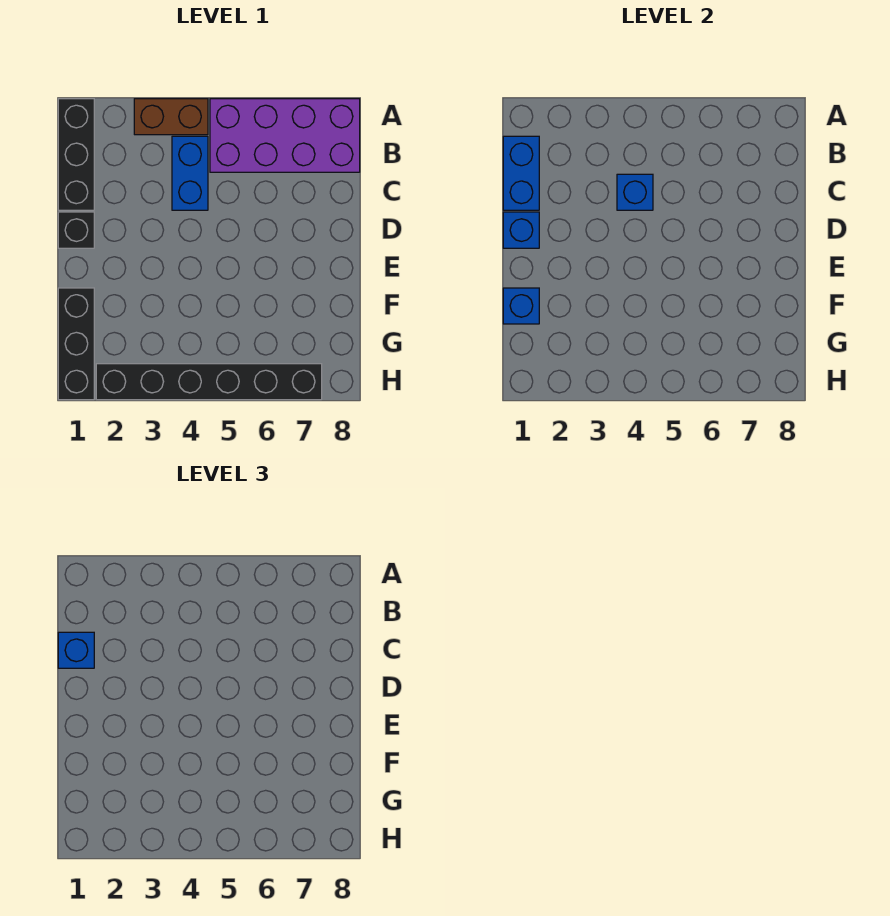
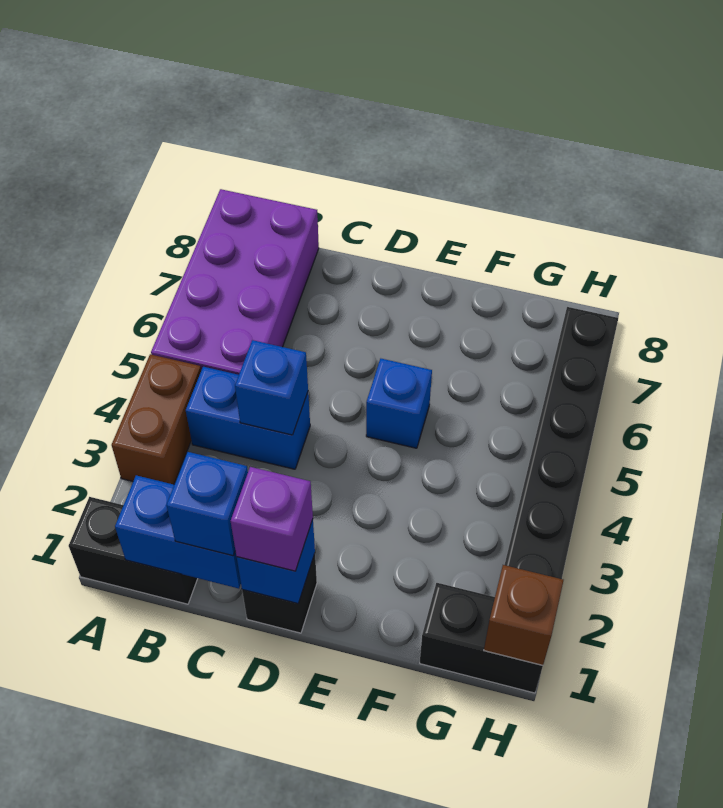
black 1x3 brick [58,99,94,210] -> black 1x2 brick [69,497,198,604]
none -> purple 1x1 brick [231,467,313,571]
black 1x3 brick [58,288,94,400] -> black 1x2 brick [420,583,543,693]
blue 1x1 brick [503,288,539,324] -> blue 1x1 brick moved to [366,359,432,448]
none -> brown 1x1 brick [484,565,563,665]

